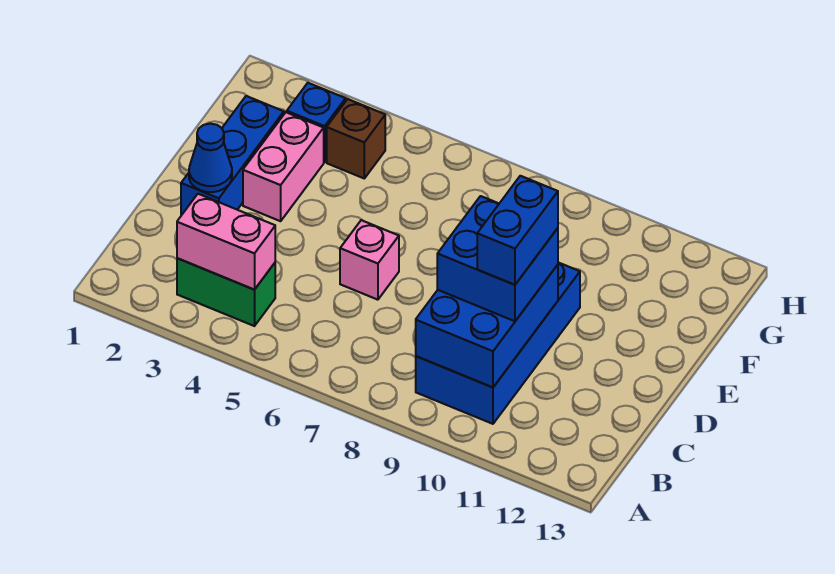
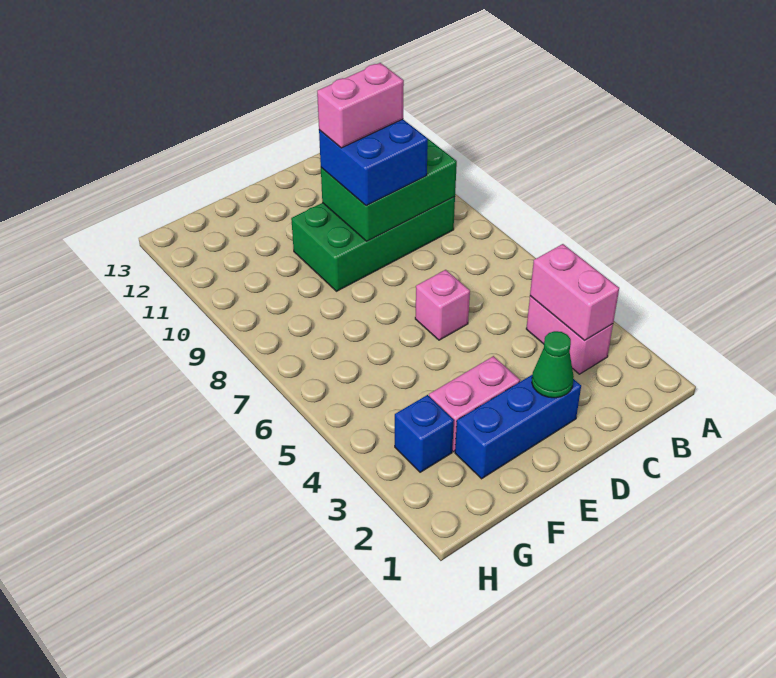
green 1x2 brick [177,258,275,326] -> pink 1x2 brick [526,296,613,374]
blue 2x4 brick [416,262,580,424] -> green 2x4 brick [291,197,455,291]
blue 2x3 brick [416,265,558,387] -> green 2x3 brick [321,139,457,241]
blue 1x2 brick [477,176,558,285] -> pink 1x2 brick [317,63,404,148]
blue 1x1 cone [189,124,232,192] -> green 1x1 cone [532,331,574,398]
brown 1x1 brick [327,99,385,178] -> none

